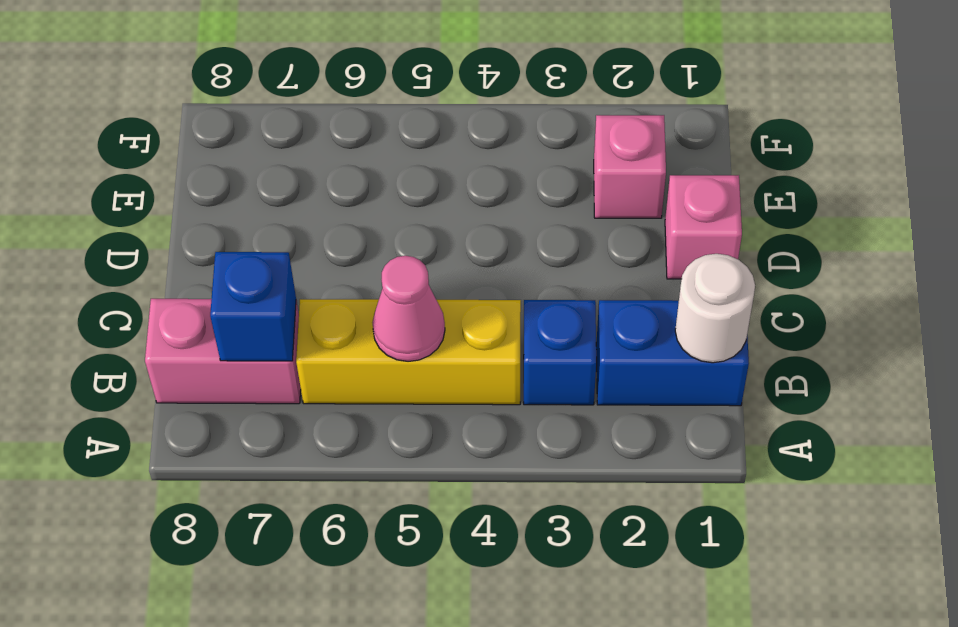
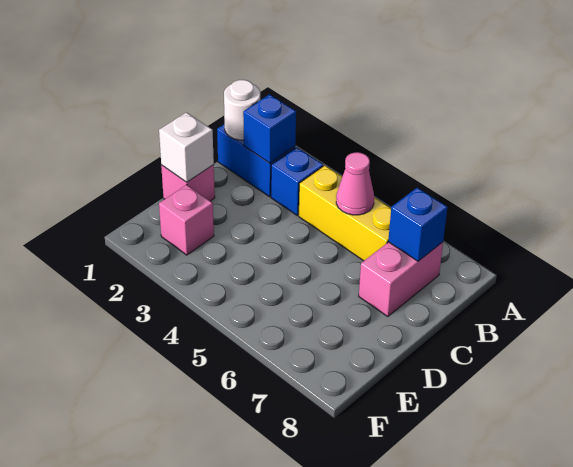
none -> blue 1x1 brick [243,94,296,163]
pink 1x2 brick [145,299,301,404] -> pink 1x2 brick turned to [359,242,443,316]
none -> white 1x1 brick [159,112,214,182]

